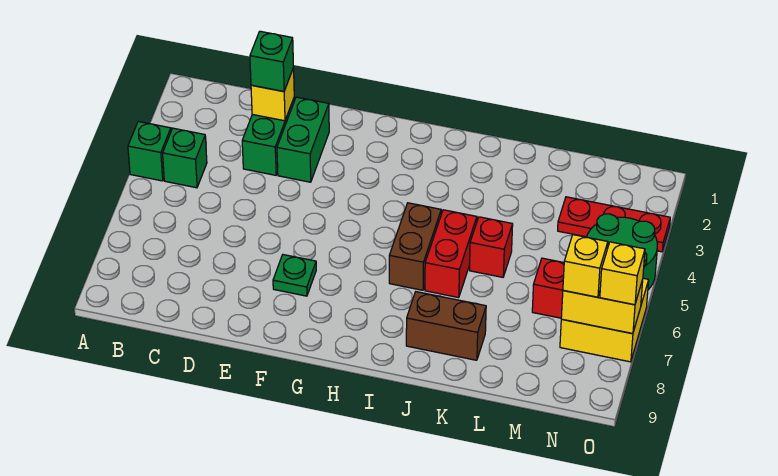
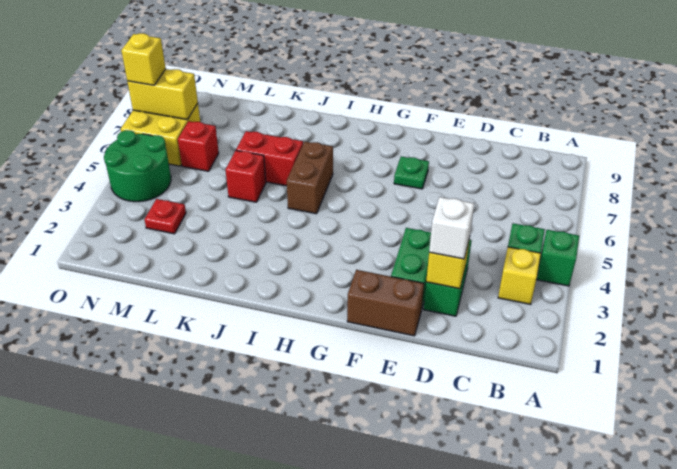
green 1x1 brick [250,31,294,91] -> white 1x1 brick [429,197,474,259]
red 1x2 brick [425,210,477,298] -> red 1x2 brick turned to [236,131,303,186]
brown 1x2 brick [406,292,486,360] -> brown 1x2 brick moved to [347,270,424,336]
red 1x3 plate [558,197,670,252] -> red 1x1 plate [144,199,186,234]
yellow 1x1 brick [563,235,608,297] -> yellow 1x1 brick moved to [498,247,541,304]

